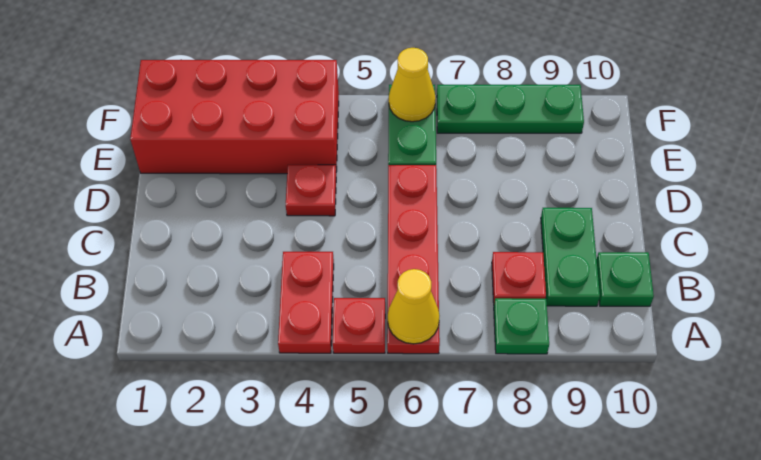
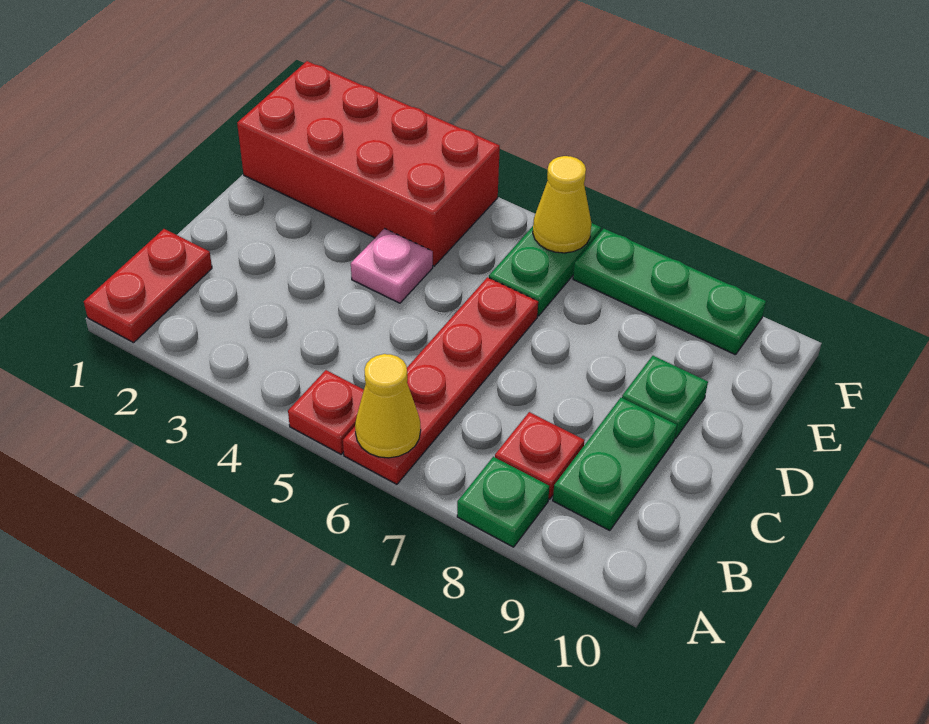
red 1x2 plate [278,252,334,353] -> red 1x2 plate moved to [84,229,212,343]
green 1x1 plate [597,252,654,306] -> green 1x1 plate moved to [622,356,708,439]
red 1x1 plate [286,165,336,216] -> pink 1x1 plate [351,229,433,303]

